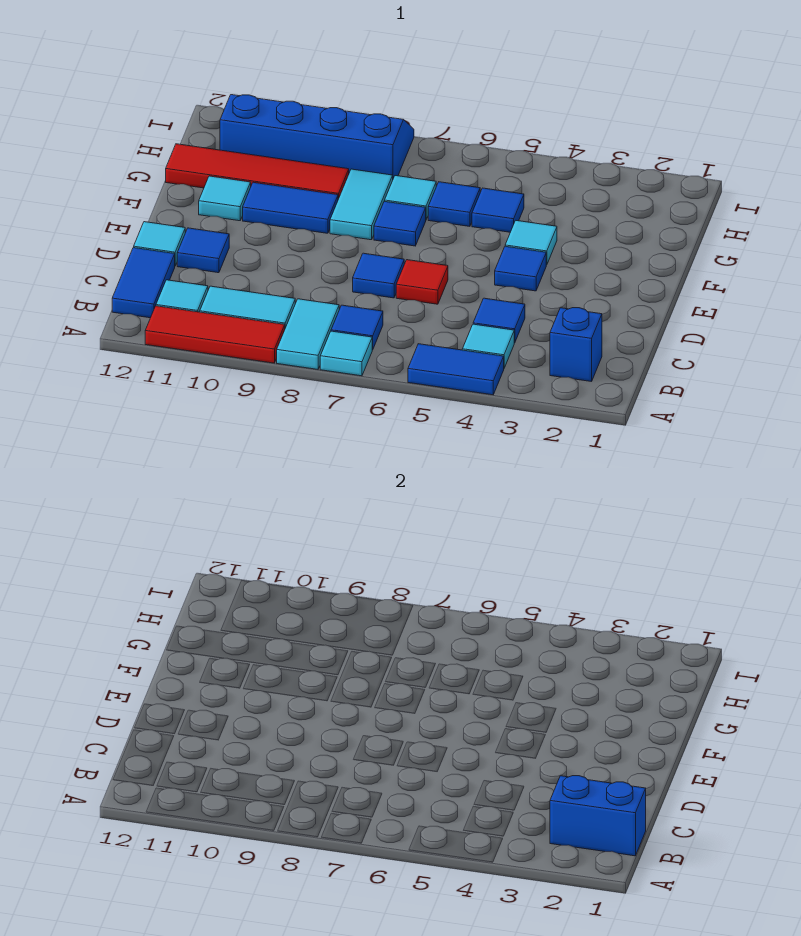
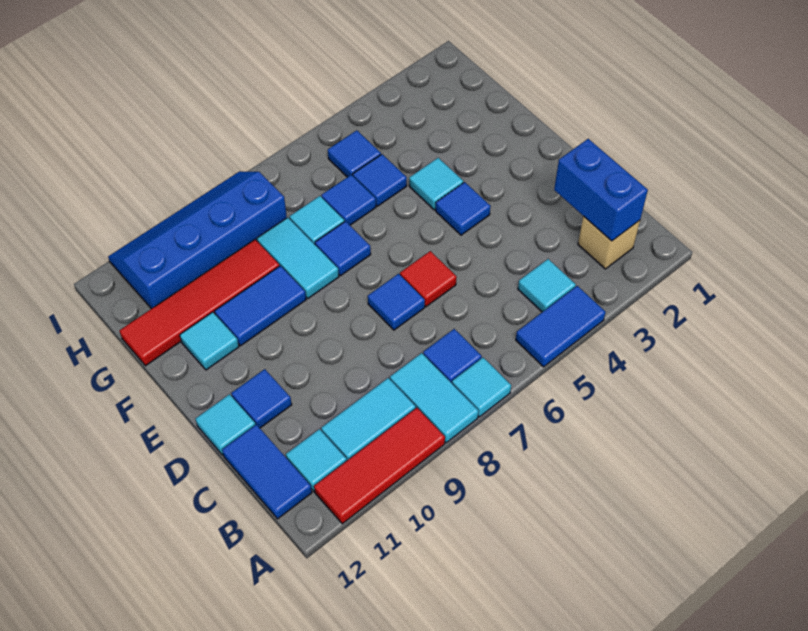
blue 1x2 brick [550,776,646,856] -> blue 1x2 brick turned to [554,139,648,241]
blue 1x1 brick [550,308,602,382] -> tan 1x1 brick [578,216,640,269]
blue 1x1 tile [473,298,525,343] -> blue 1x1 tile moved to [328,130,381,177]

